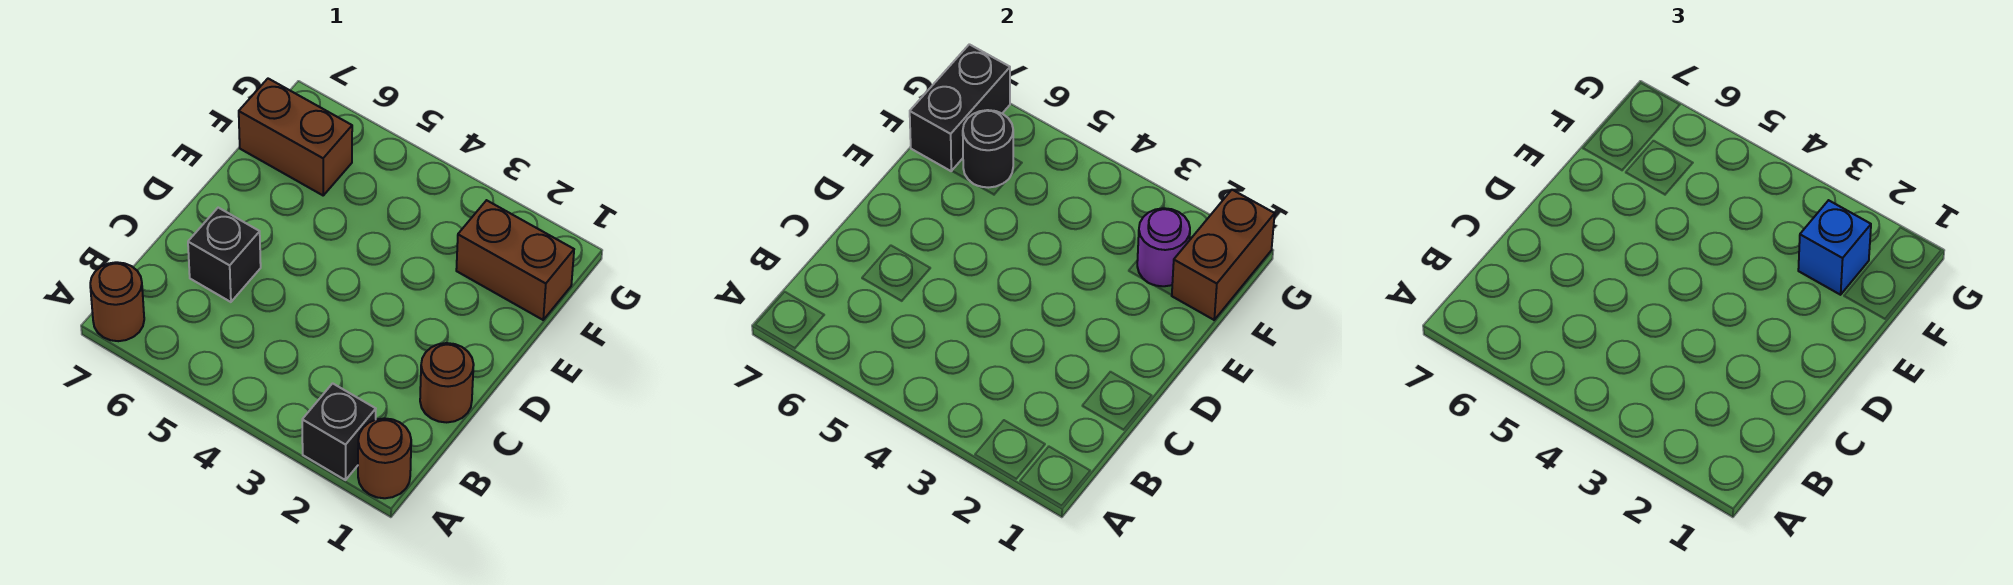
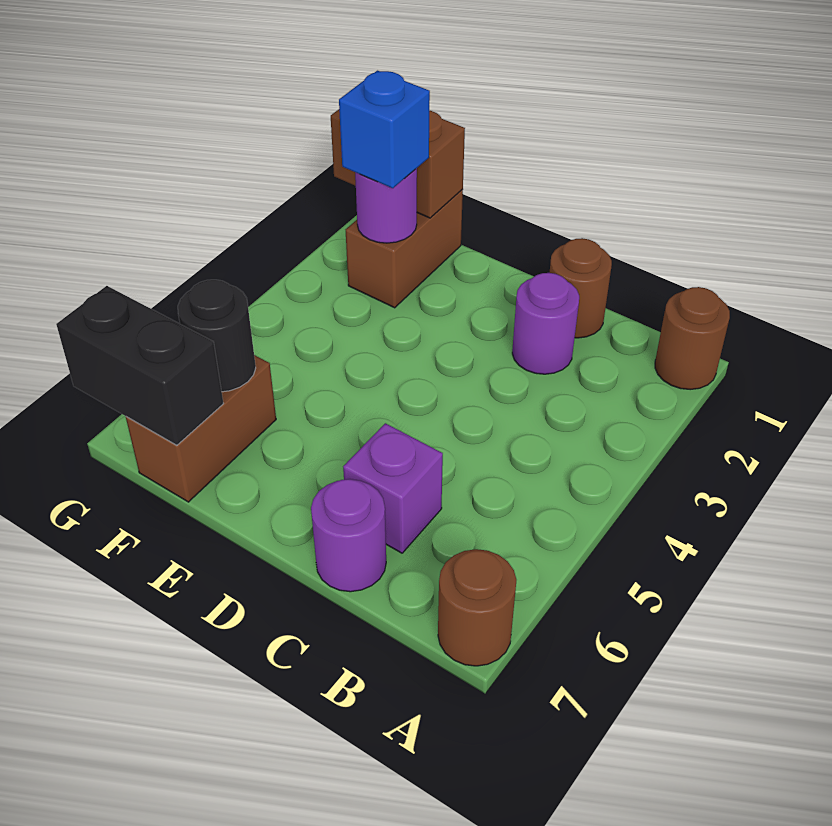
black 1x1 brick [302,383,376,480] -> none
none -> purple 1x1 round brick [512,273,579,374]
black 1x1 brick [188,208,261,302] -> purple 1x1 brick [343,423,443,553]
none -> purple 1x1 round brick [311,479,386,592]

